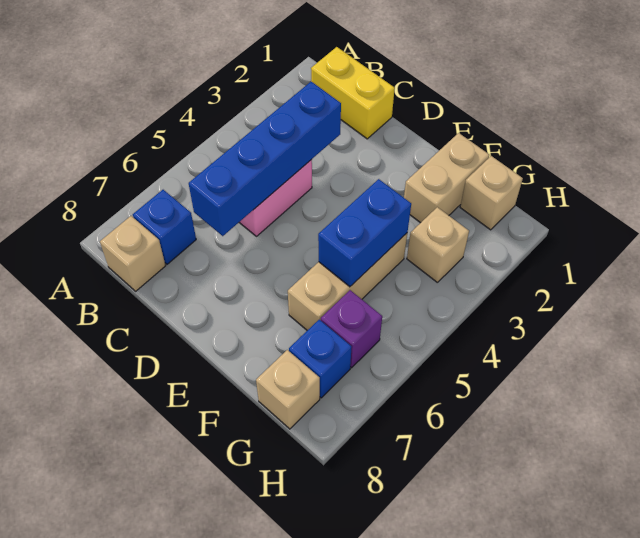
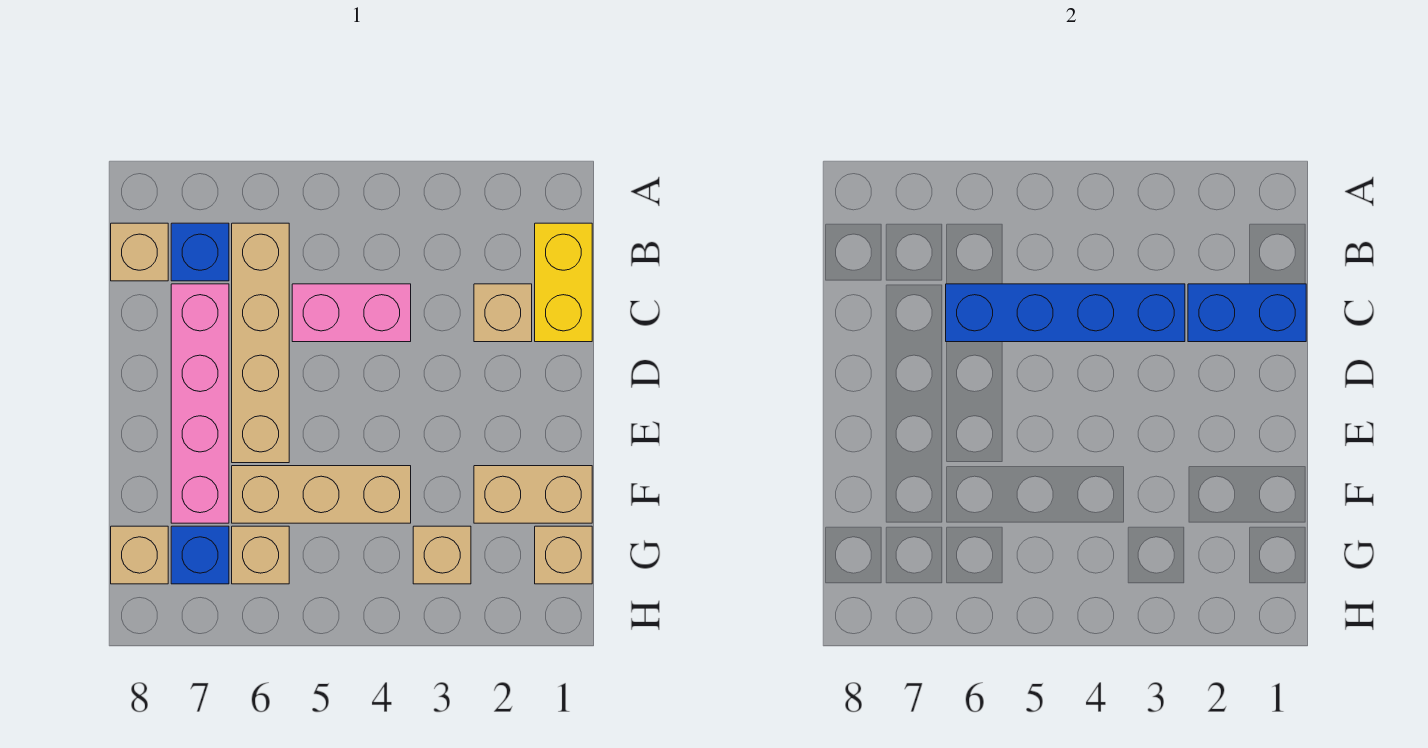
none -> tan 1x4 brick [232,223,289,463]
none -> tan 1x1 brick [474,284,532,342]
none -> pink 1x4 brick [171,284,229,523]
blue 1x2 brick [318,179,411,287] -> blue 1x2 brick moved to [1188,284,1306,342]
purple 1x1 brick [321,290,382,368] -> tan 1x1 brick [232,526,289,584]

